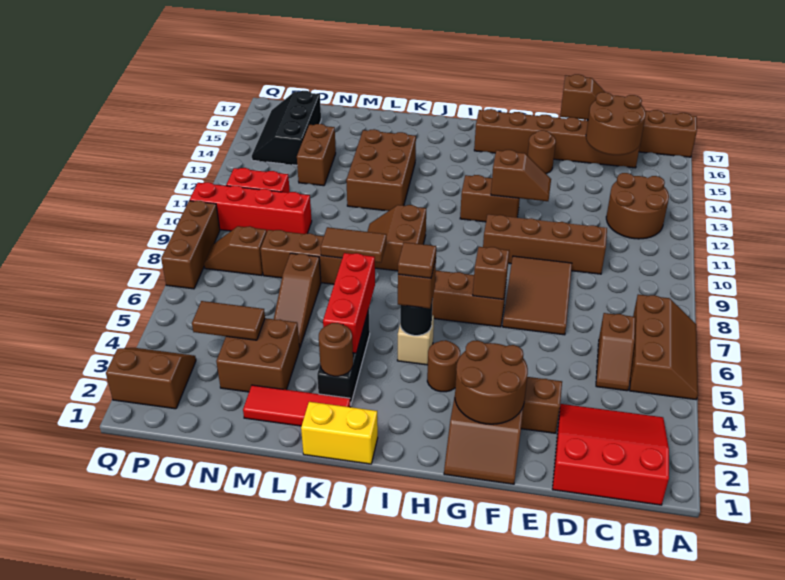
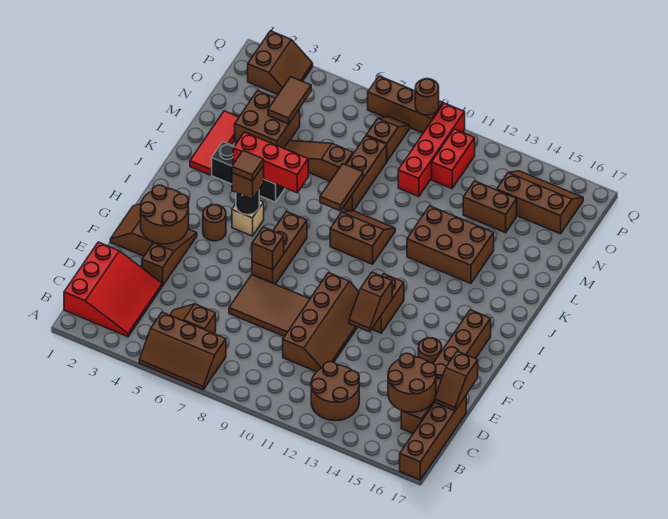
yellow 1x2 brick [301,402,378,464] -> none
brown 1x1 round brick [319,323,353,376] -> brown 1x1 round brick moved to [415,79,439,115]
black 2x3 slope [252,91,321,165] -> brown 2x3 slope [497,171,583,234]

